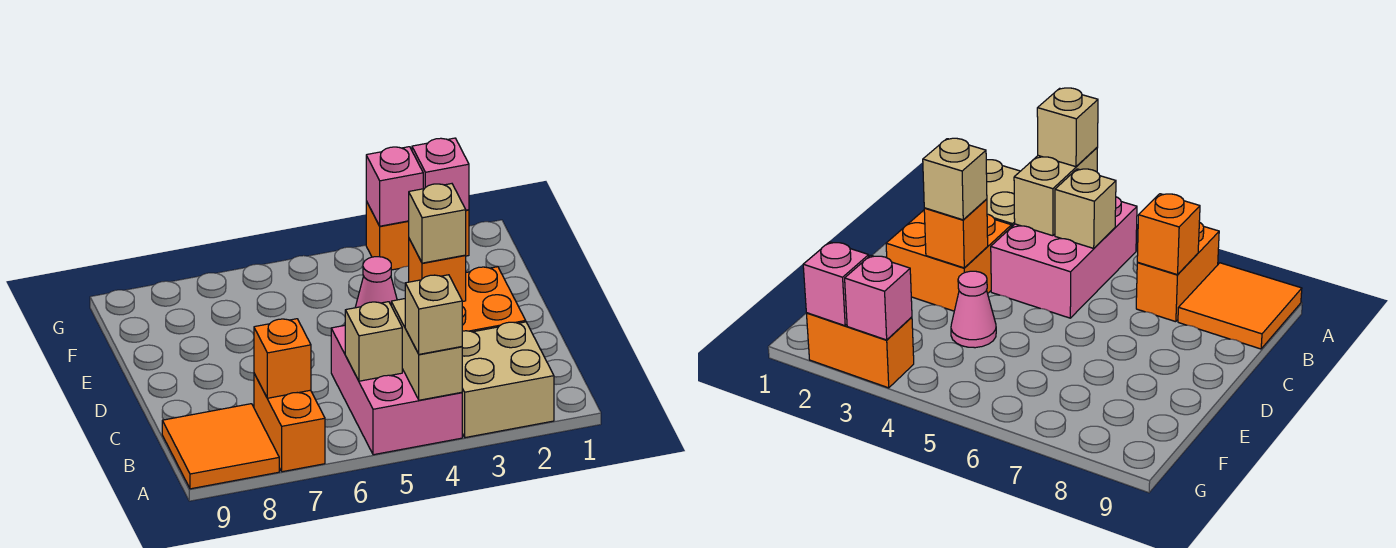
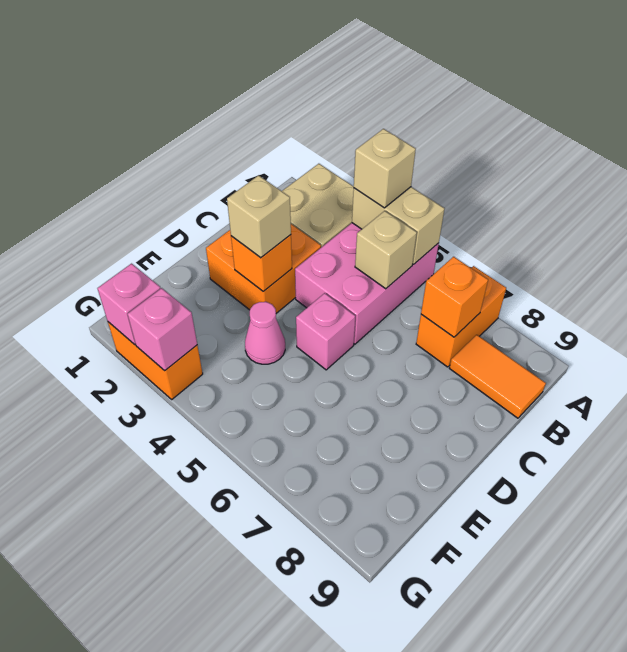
tan 1x2 brick [391,299,462,400] -> tan 1x2 brick turned to [352,187,444,264]
orange 2x2 tile [162,404,279,489] -> orange 1x2 tile [449,335,546,418]
none -> pink 1x1 brick [296,293,355,370]

